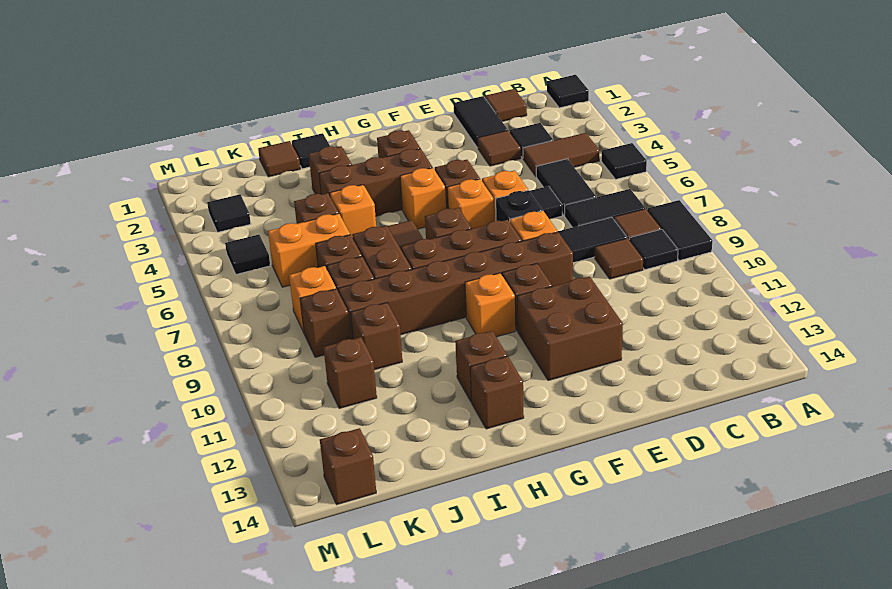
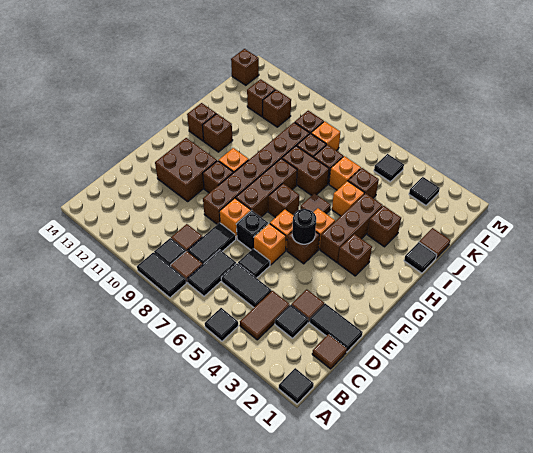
none -> black 1x1 round brick [292,209,316,244]
orange 1x2 brick [268,214,350,287] -> orange 1x1 brick [329,156,361,190]
brown 1x1 brick [351,303,402,370] -> brown 1x1 brick moved to [247,79,275,117]

